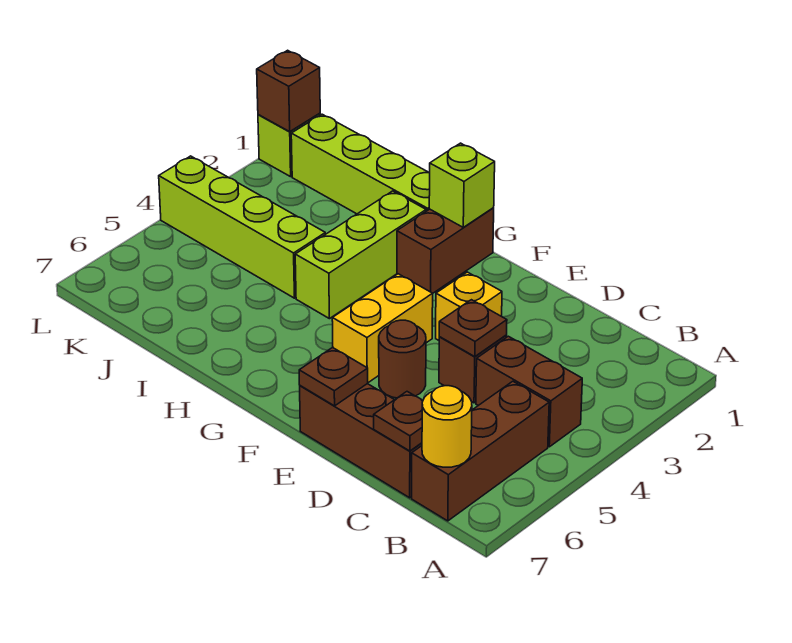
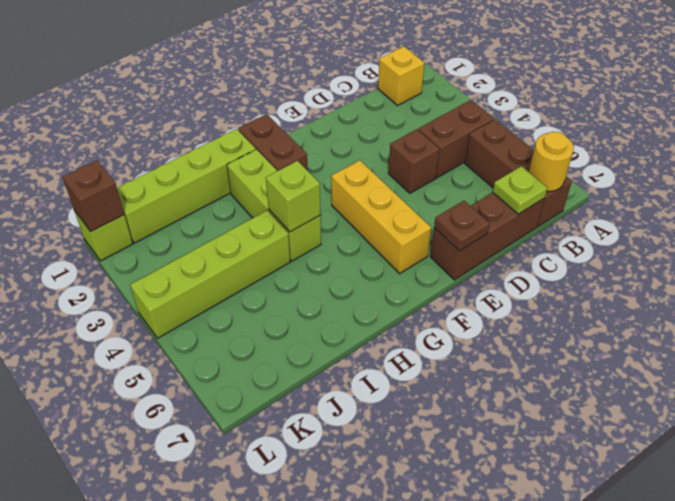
brown 1x1 plate [374,392,423,451] -> lime 1x1 plate [493,166,547,214]
brown 1x1 plate [439,300,507,357] -> none
yellow 1x1 brick [436,272,502,340] -> yellow 1x1 brick moved to [378,47,424,105]
brown 1x1 round brick [379,320,426,398] -> none
yellow 1x2 brick [332,274,433,383] -> yellow 1x3 brick [331,160,431,274]
lime 1x1 brick [429,143,495,228] -> lime 1x1 brick moved to [266,161,321,232]

